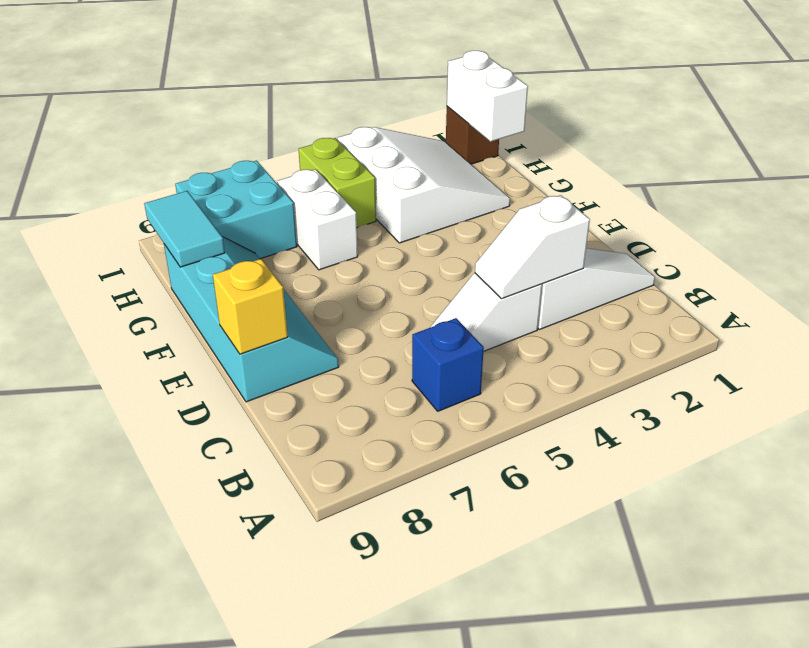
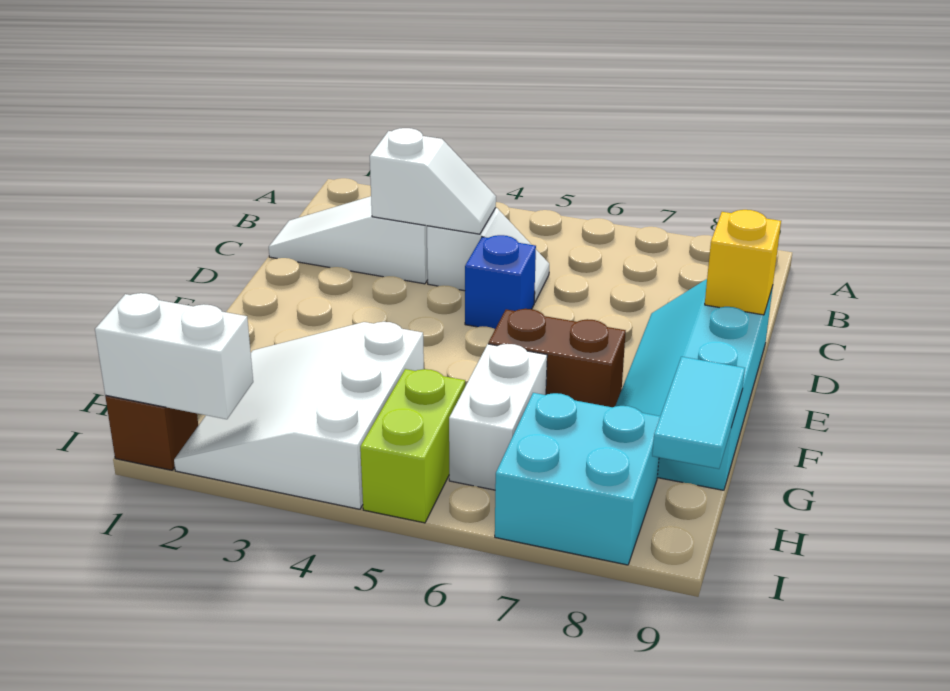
blue 1x1 brick [412,318,484,411] -> blue 1x1 brick moved to [465,235,536,329]
none -> brown 1x2 brick [488,309,626,407]
white 1x2 brick [447,51,528,142] -> white 1x2 brick turned to [95,293,253,419]

